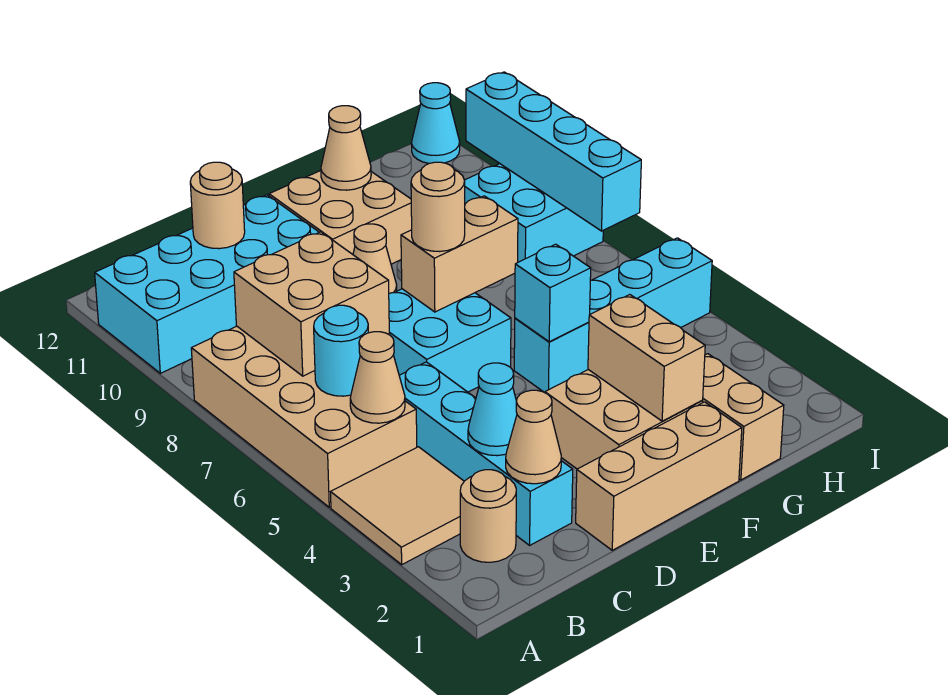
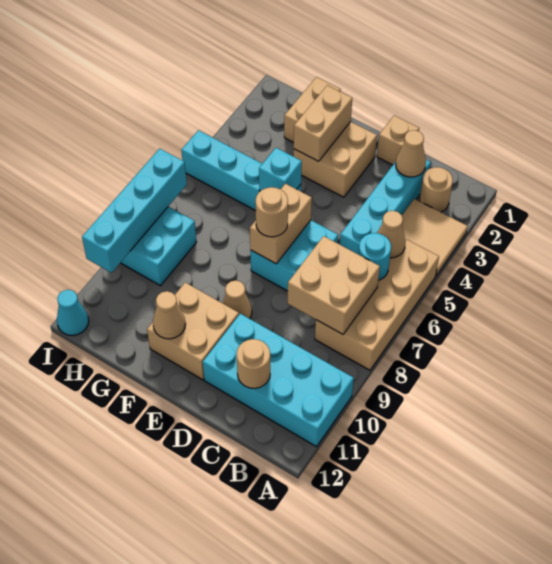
cyan 1x1 cone [468,363,517,456] -> none
tan 1x3 brick [576,402,742,550] -> tan 1x1 brick [377,115,419,165]
tan 1x2 brick [401,196,518,312] -> tan 1x2 brick turned to [250,184,312,264]

